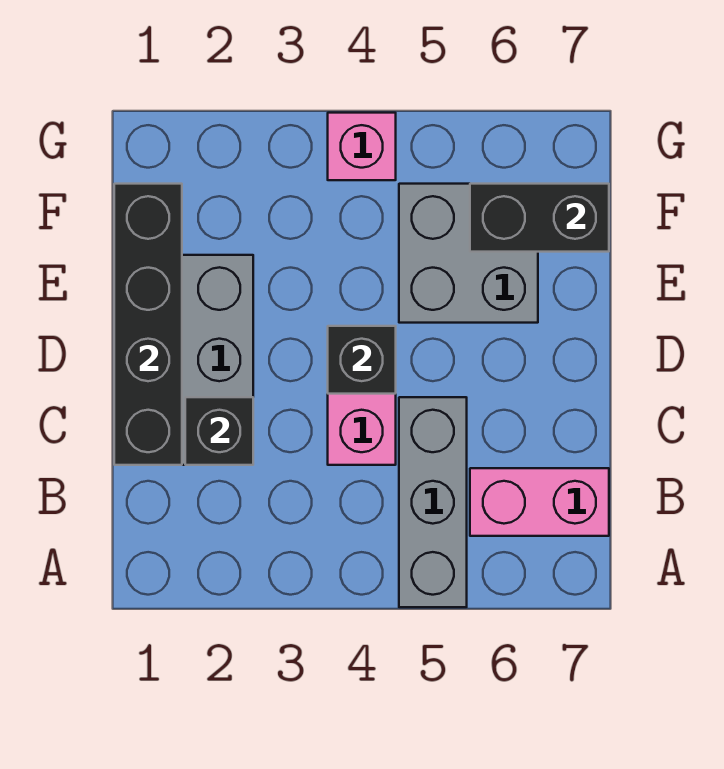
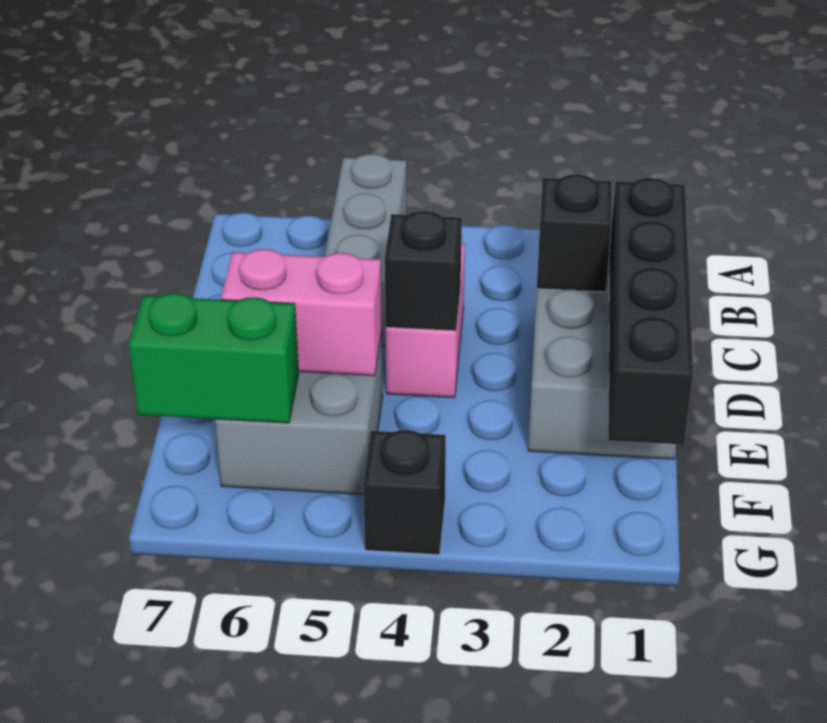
pink 1x2 brick [470,468,609,536] -> pink 1x2 brick moved to [221,249,382,376]
black 1x2 brick [470,184,609,252] -> green 1x2 brick [129,293,298,423]
pink 1x1 brick [328,113,396,180] -> black 1x1 brick [363,430,446,555]

